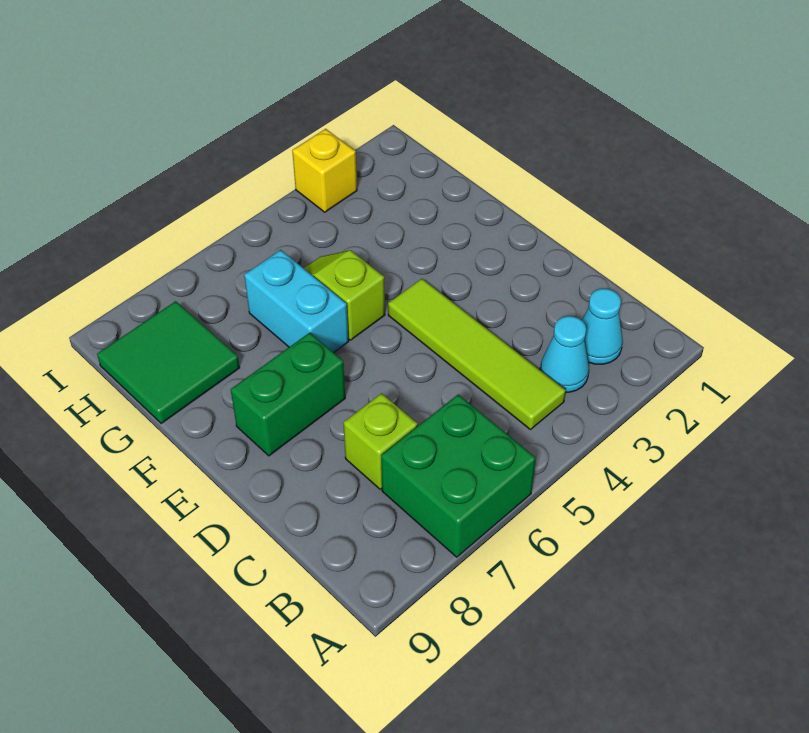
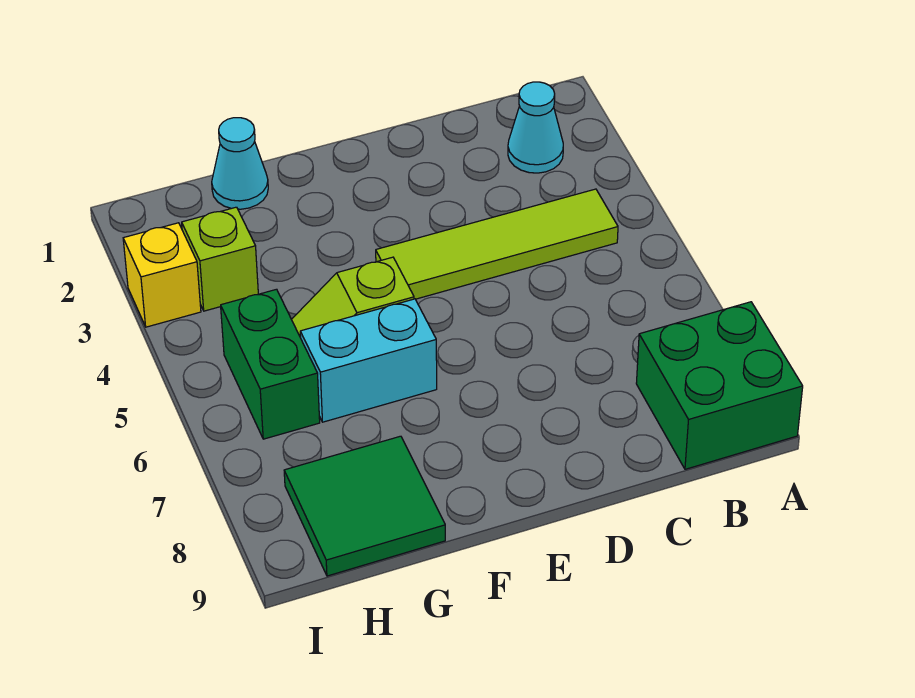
green 2x2 brick [381,395,536,557] -> green 2x2 brick moved to [636,302,803,469]
cyan 1x1 cone [540,316,589,392] -> cyan 1x1 cone moved to [212,118,268,209]
lime 1x1 brick [343,393,418,489] -> lime 1x1 brick moved to [182,207,258,311]
green 1x2 brick [231,333,345,456] -> green 1x2 brick moved to [221,289,320,439]

